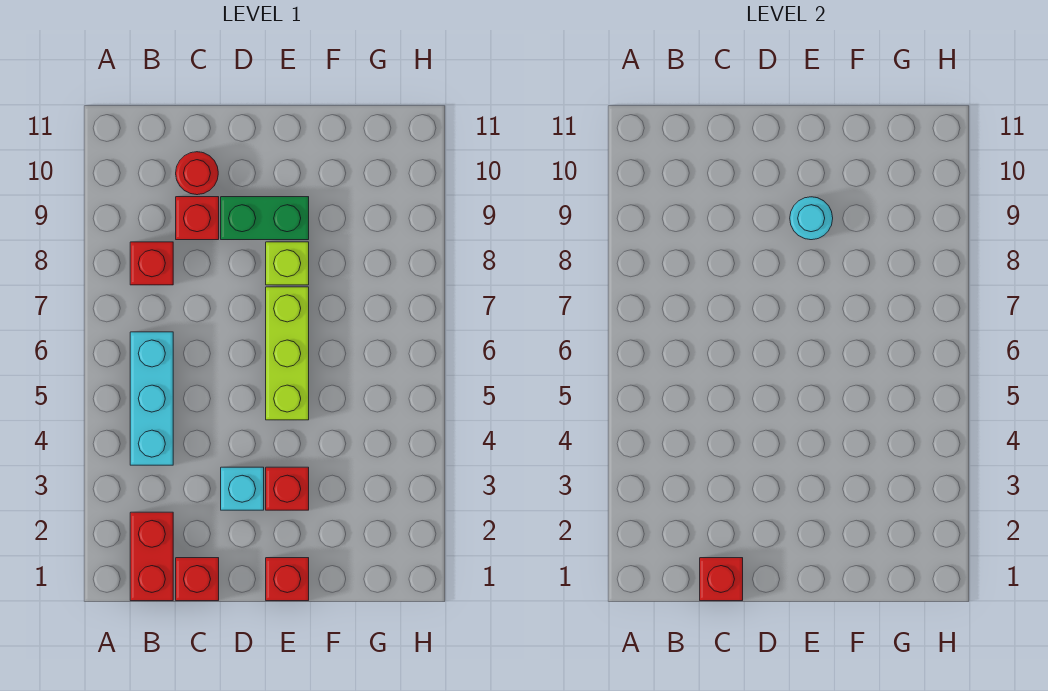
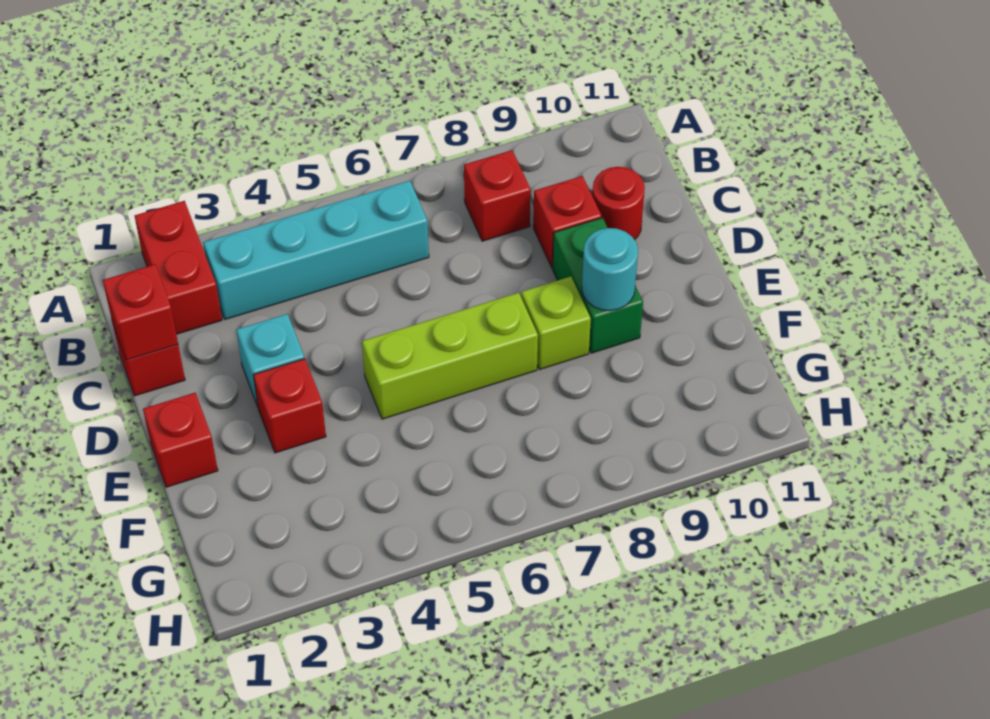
red 1x2 brick [130,512,173,601] -> red 1x2 brick turned to [135,201,222,334]
cyan 1x3 brick [130,332,173,465] -> cyan 1x4 brick [203,181,429,319]

